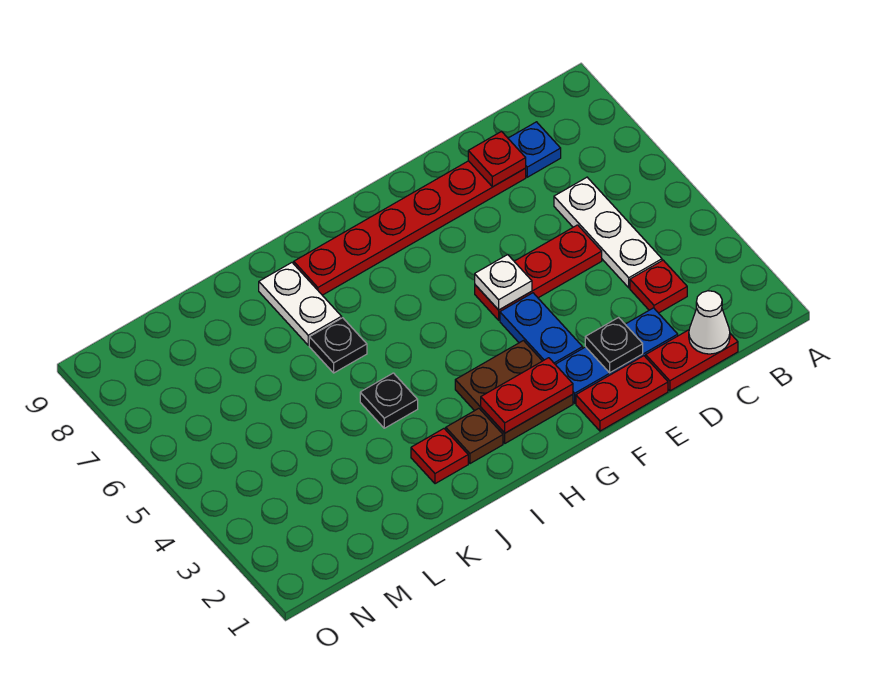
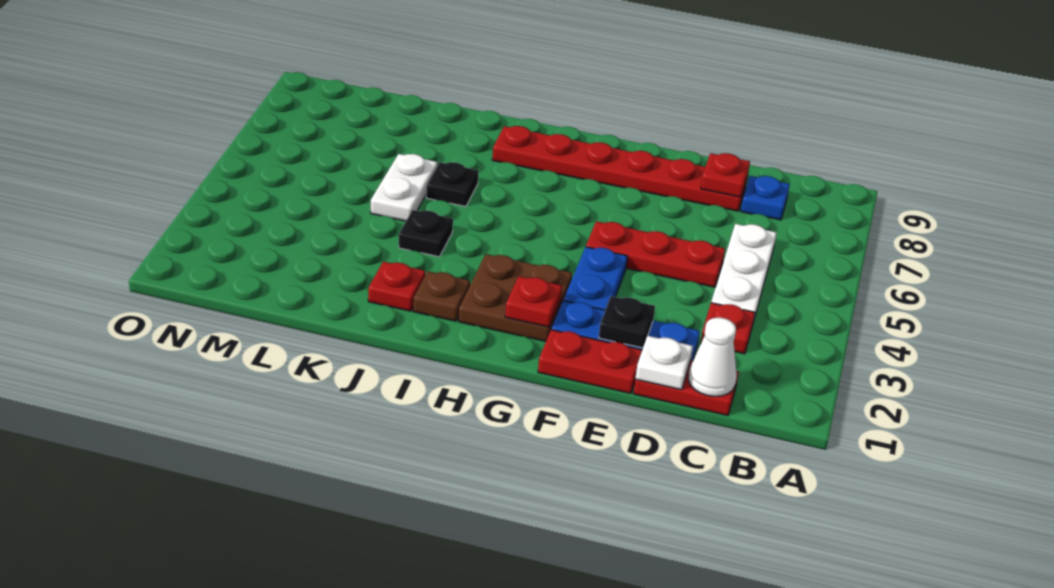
white 1x1 plate [475,255,532,310] -> white 1x1 plate moved to [635,336,693,390]
red 1x2 plate [481,358,573,433] -> red 1x1 plate [505,276,562,327]
white 1x2 plate [259,263,342,345] -> white 1x2 plate moved to [371,154,437,221]

